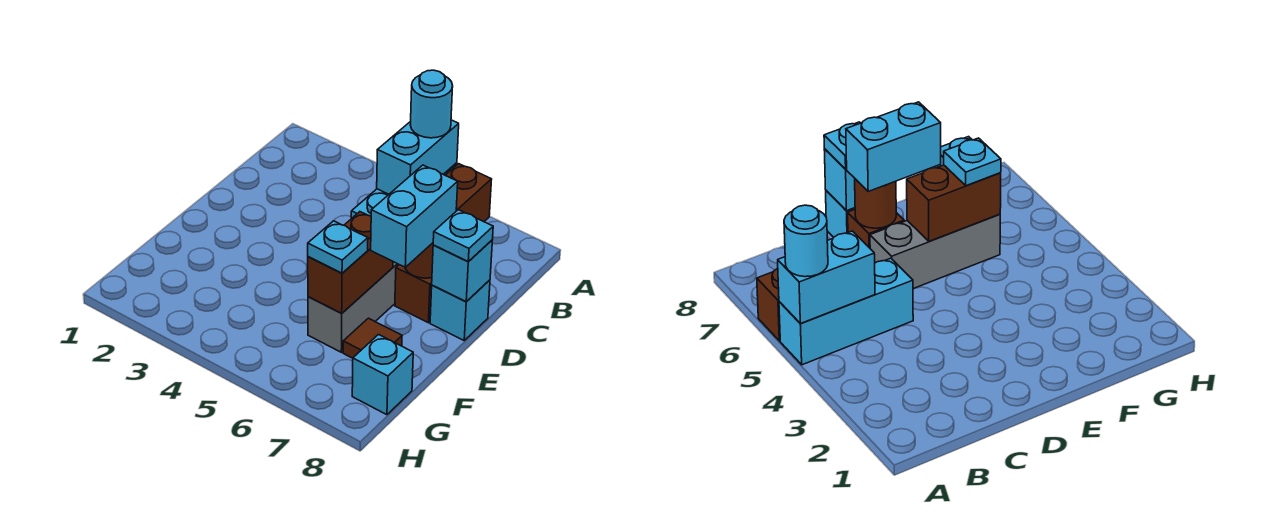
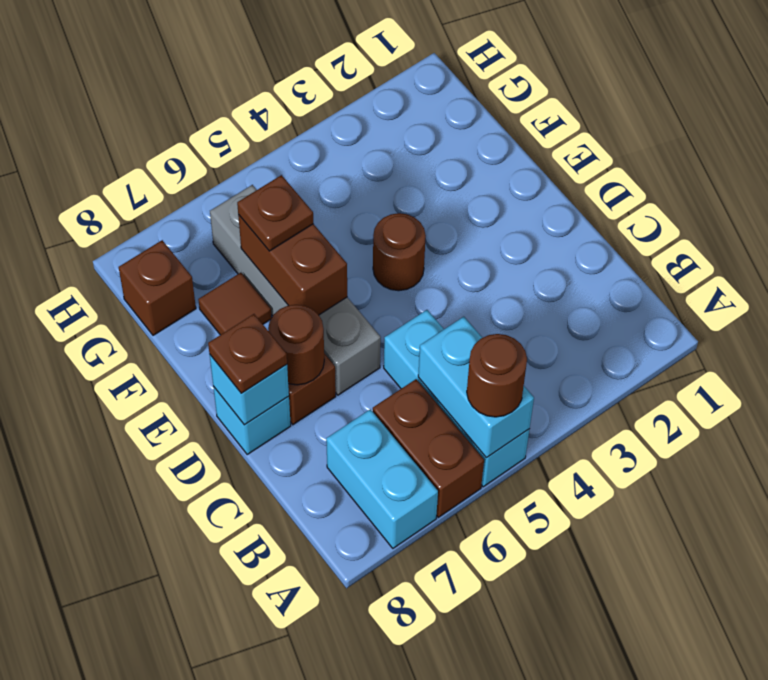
cyan 1x1 round brick [410,70,453,138] -> brown 1x1 round brick [467,334,527,417]
grey 1x3 brick [308,262,399,352] -> grey 1x4 brick [210,185,381,395]
cyan 1x2 brick [371,165,458,267] -> cyan 1x2 brick moved to [326,409,438,548]
cyan 1x1 plate [433,210,493,262] -> brown 1x1 plate [208,314,287,393]
none -> brown 1x1 round brick [373,213,426,291]
cyan 1x1 plate [308,221,368,273] -> brown 1x1 plate [237,175,313,251]
cyan 1x1 brick [352,335,413,415] -> brown 1x1 brick [119,240,196,335]

